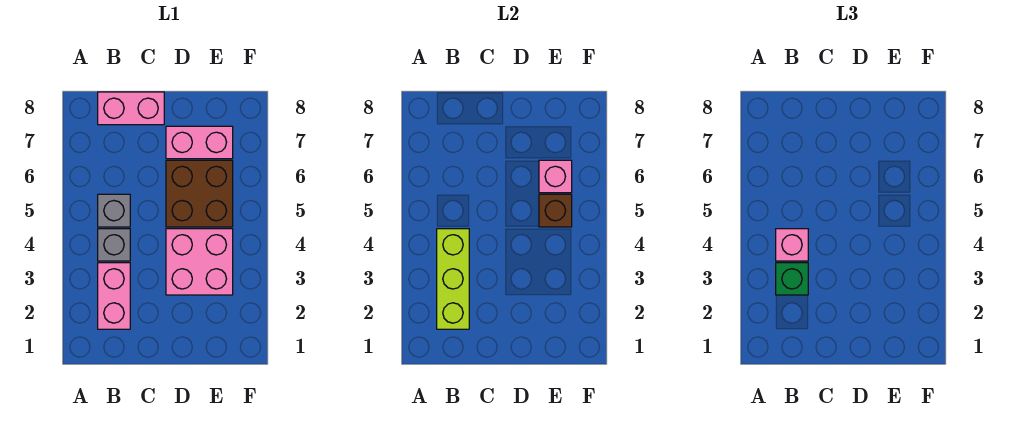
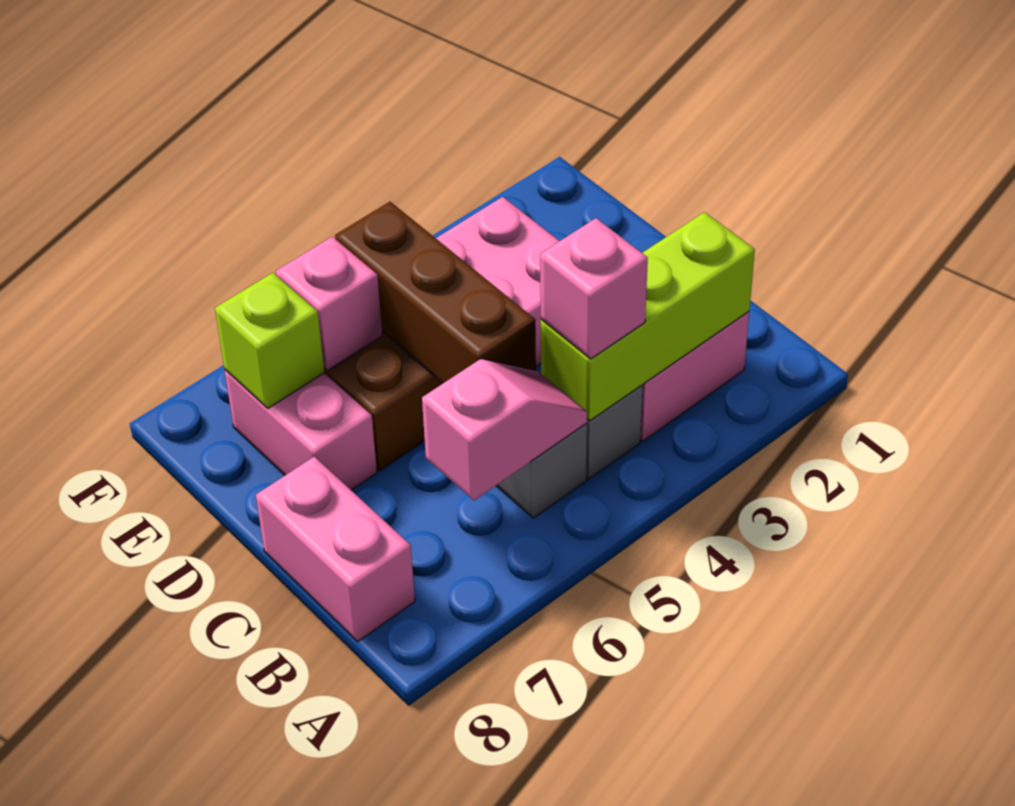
green 1x1 brick [776,263,808,295] -> none
none -> pink 1x2 slope [422,359,587,500]
brown 1x1 brick [539,194,572,227] -> brown 1x3 brick [335,202,536,383]
none -> lime 1x1 brick [215,273,324,408]

